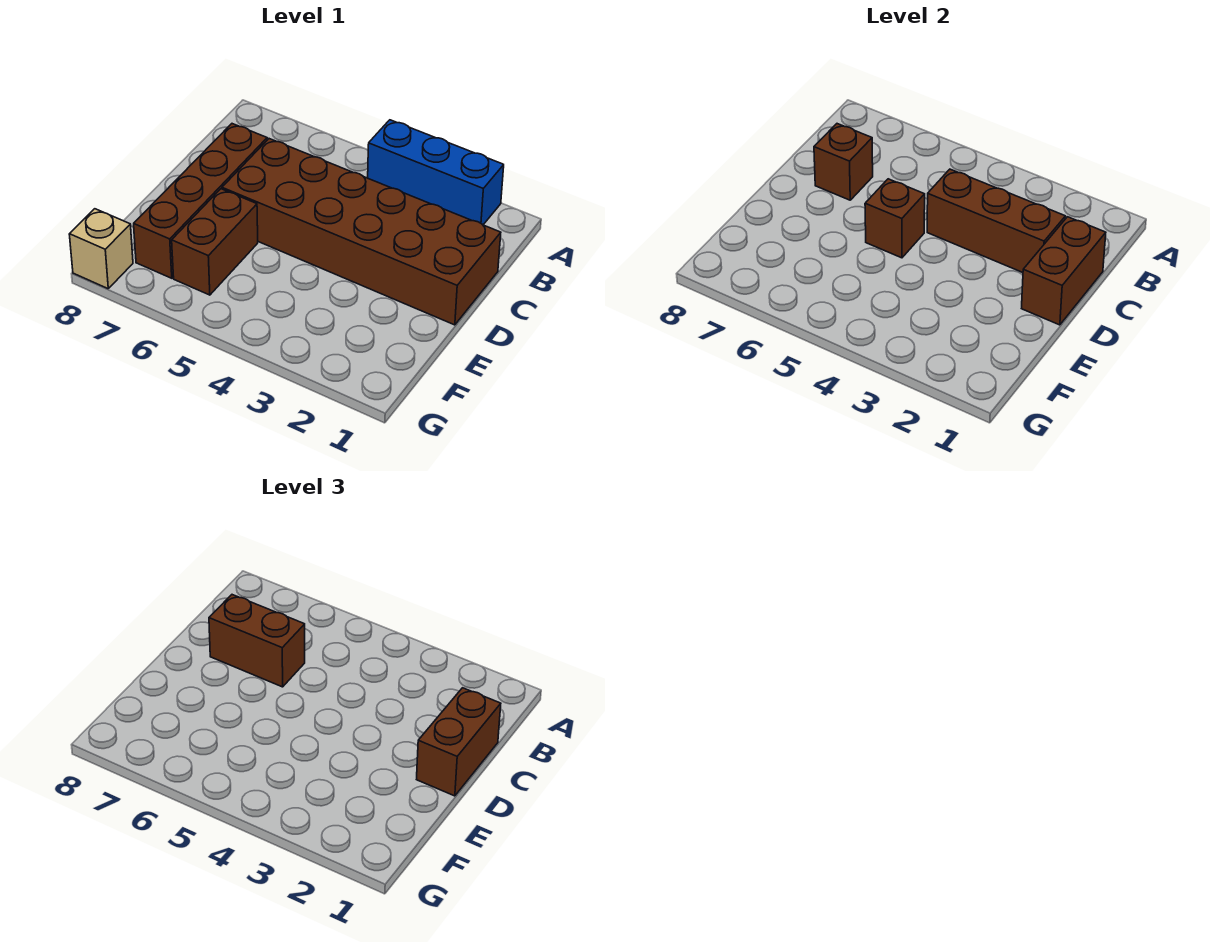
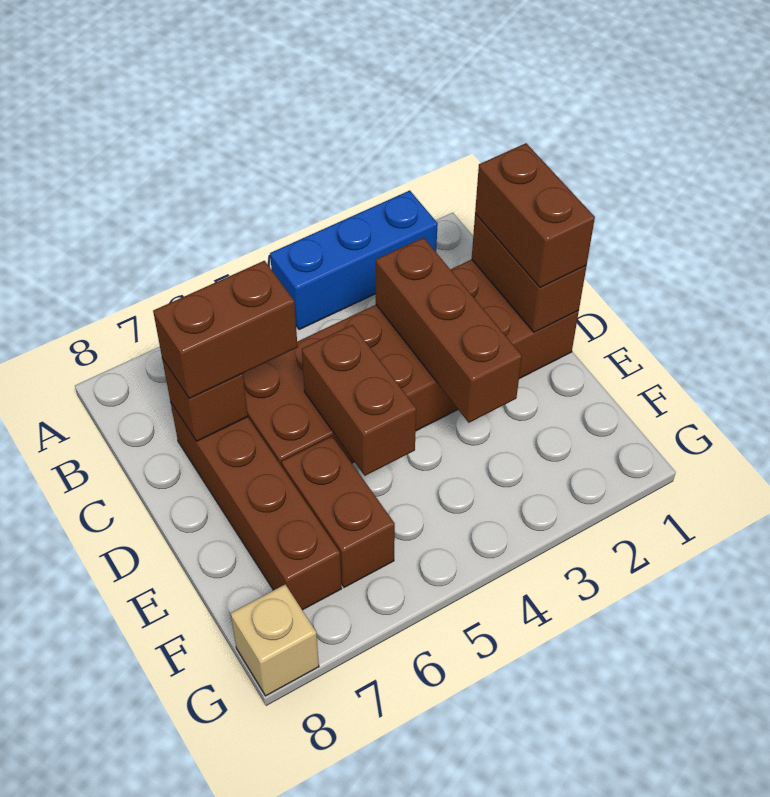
brown 1x3 brick [927,169,1065,272] -> brown 1x3 brick turned to [376,238,522,423]
brown 1x1 brick [865,179,925,258] -> brown 1x2 brick [302,325,416,476]

